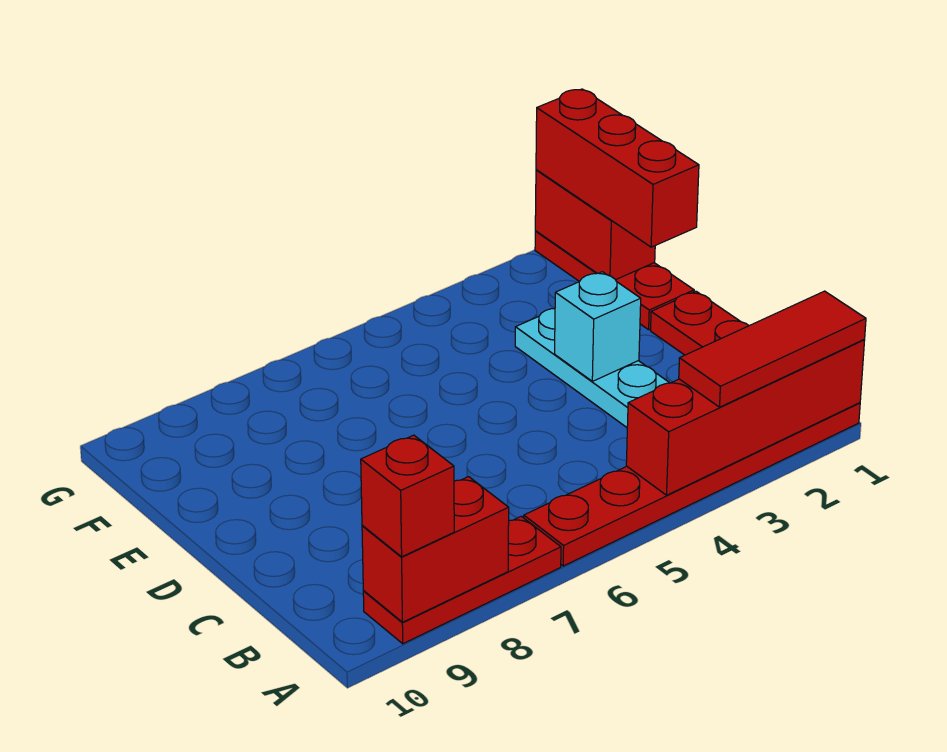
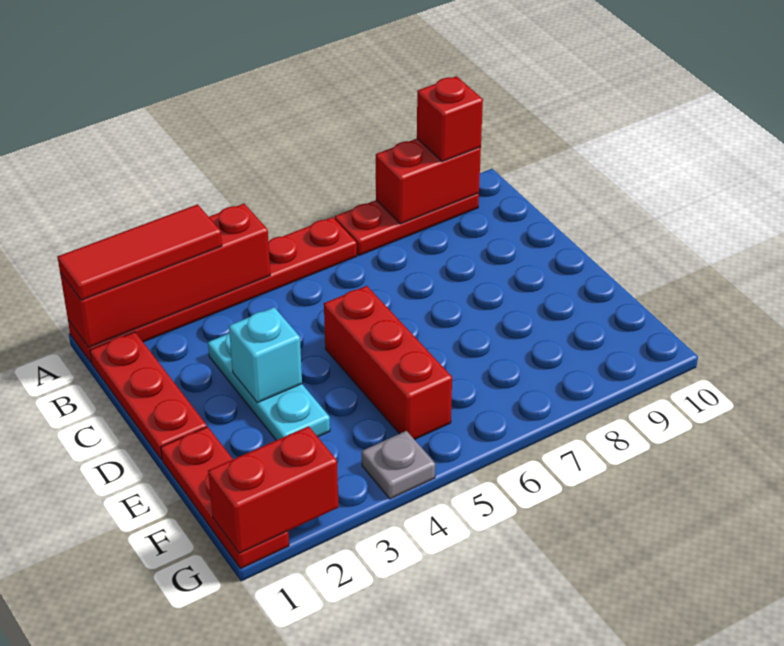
red 1x3 brick [536,89,699,247] -> red 1x3 brick moved to [324,286,452,440]
red 1x2 brick [535,170,655,280] -> red 1x2 brick turned to [208,426,338,553]
none -> grey 1x1 plate [362,431,435,499]

